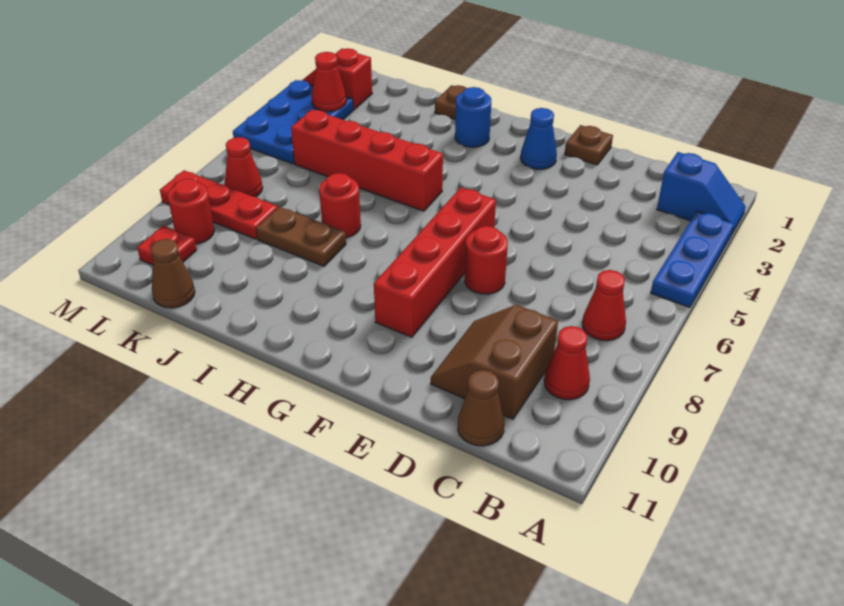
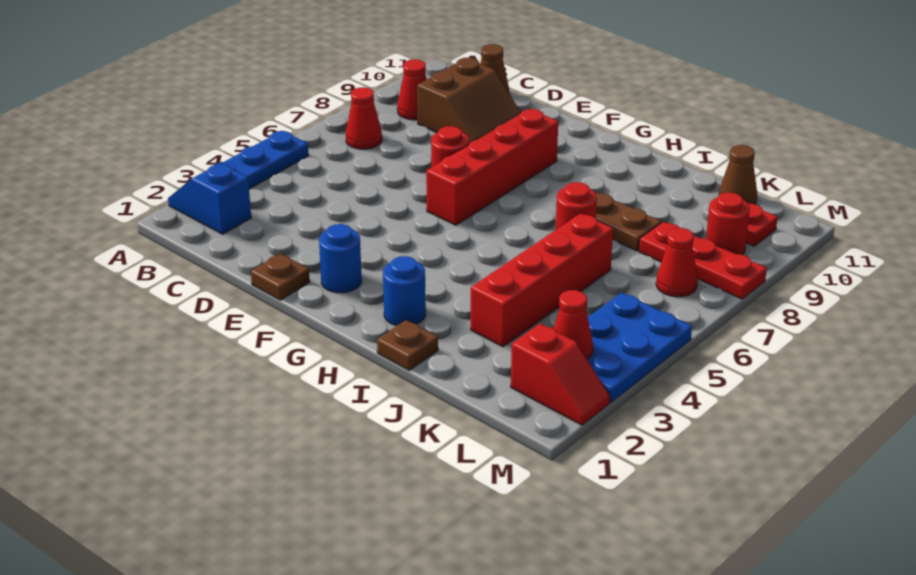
blue 1x1 cone [521,108,557,169] -> blue 1x1 round brick [319,224,362,293]
red 1x4 brick [291,110,443,211] -> red 1x4 brick turned to [471,213,613,347]

